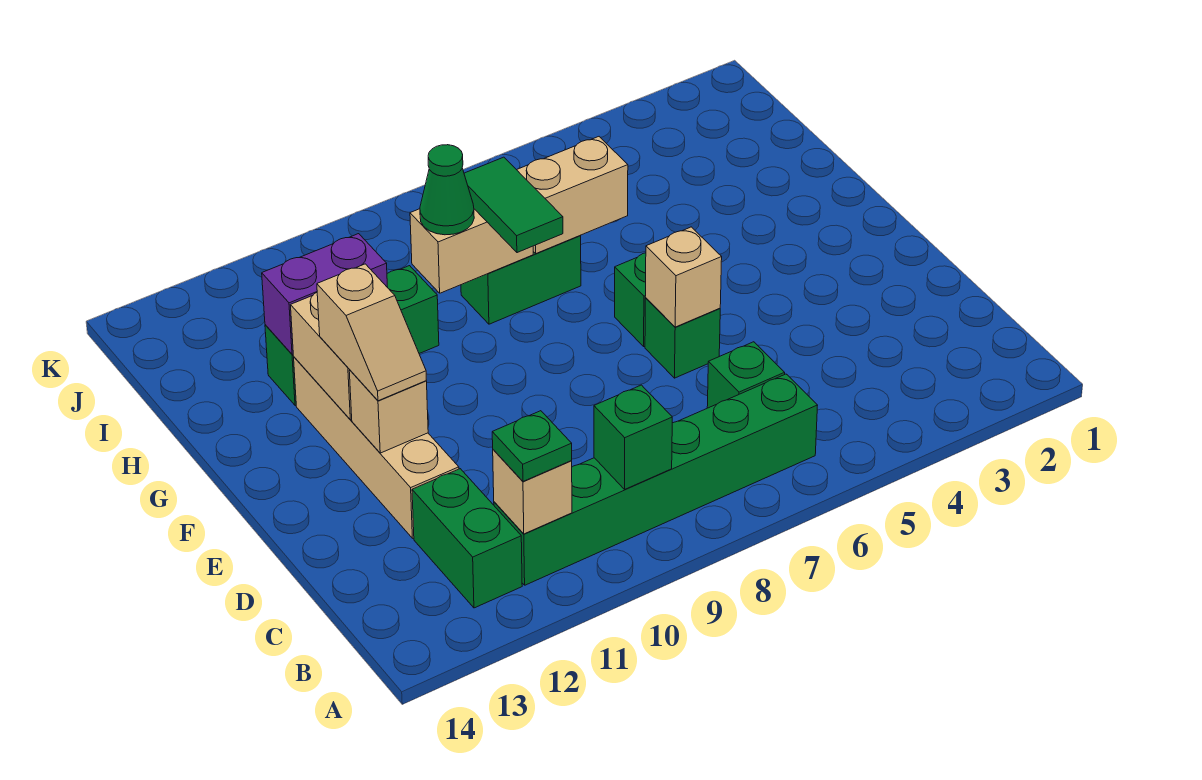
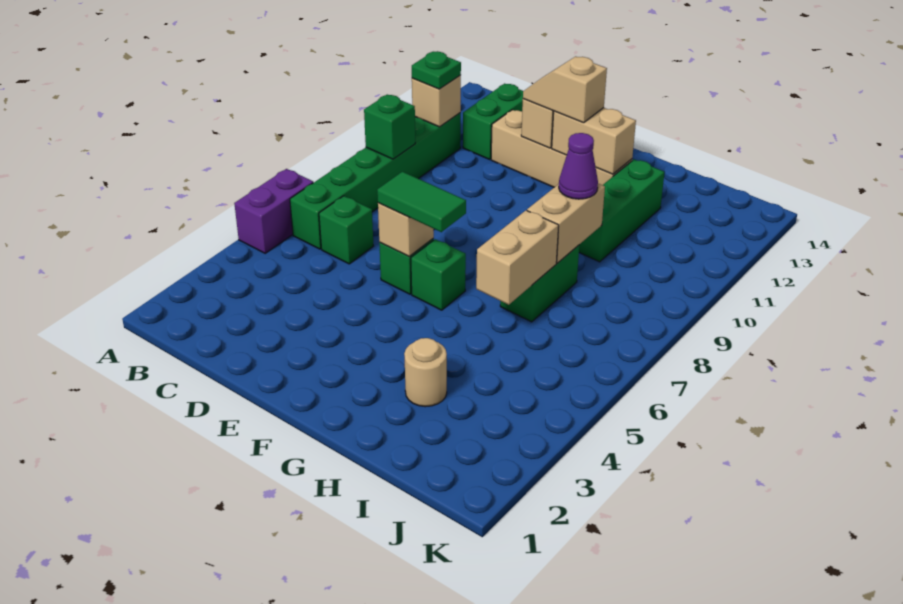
green 1x2 brick [412,469,522,608] -> green 1x2 brick turned to [463,84,523,159]
green 1x2 tile [464,157,563,253] -> green 1x2 tile moved to [377,172,466,232]
none -> tan 1x1 round brick [404,338,447,407]
green 1x1 cone [420,145,474,235] -> purple 1x1 cone [559,133,598,199]
purple 1x2 brick [262,234,388,354] -> purple 1x2 brick moved to [234,169,313,253]

